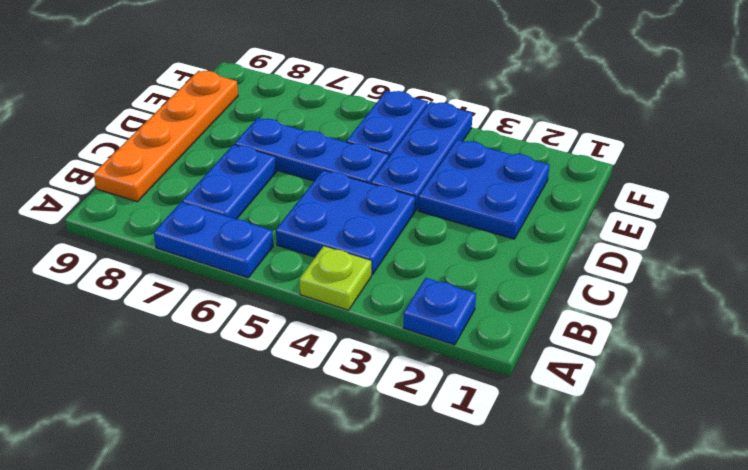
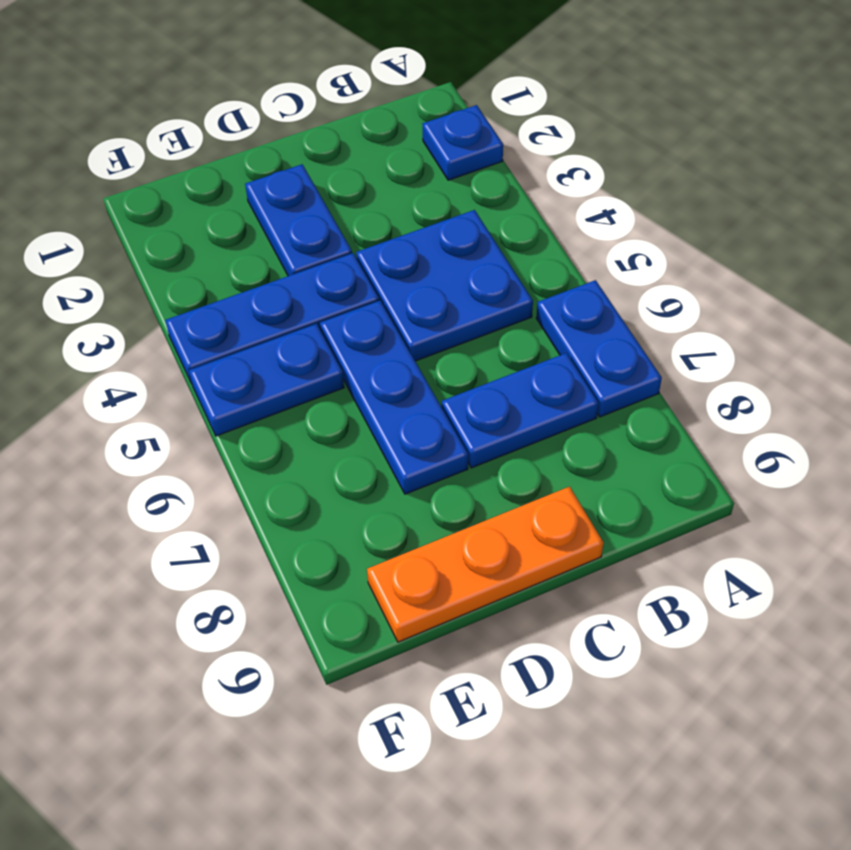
lime 1x1 plate [299,246,371,310] -> none
orange 1x4 plate [94,71,238,202] -> orange 1x3 plate [367,487,604,642]
blue 2x2 plate [418,140,550,239] -> blue 1x2 plate [245,164,352,276]

